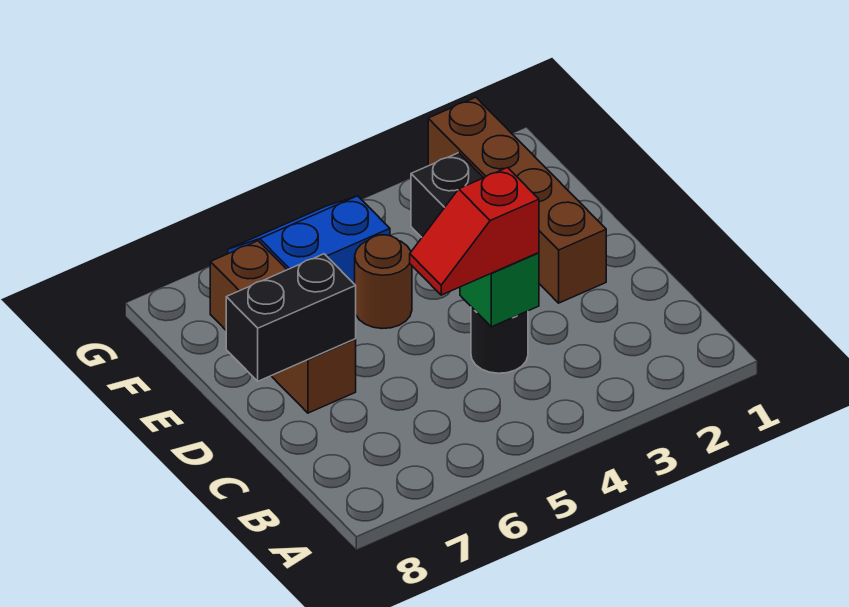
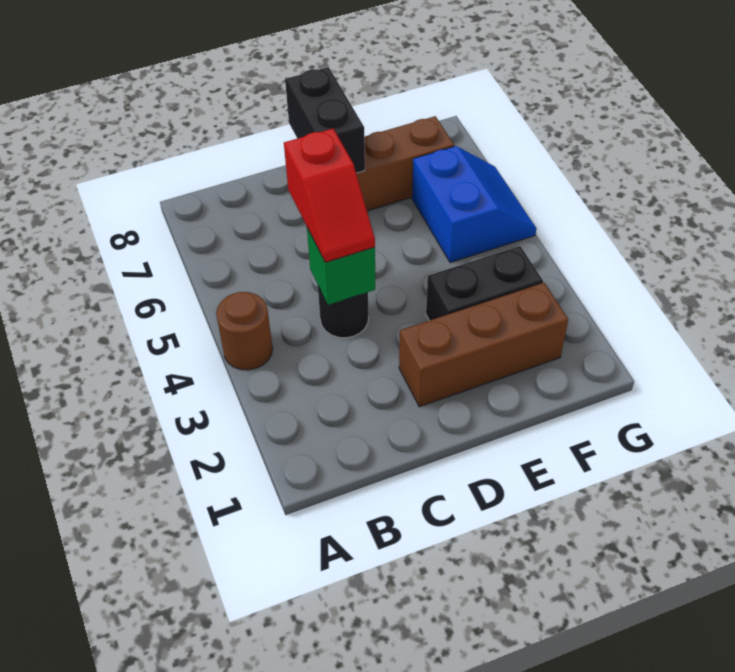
red 1x2 slope [410,168,539,295] -> red 1x2 slope turned to [284,128,375,262]
brown 1x4 brick [428,97,606,303] -> brown 1x3 brick [399,283,568,407]
brown 1x1 round brick [355,235,412,329] -> brown 1x1 round brick moved to [216,292,273,370]

